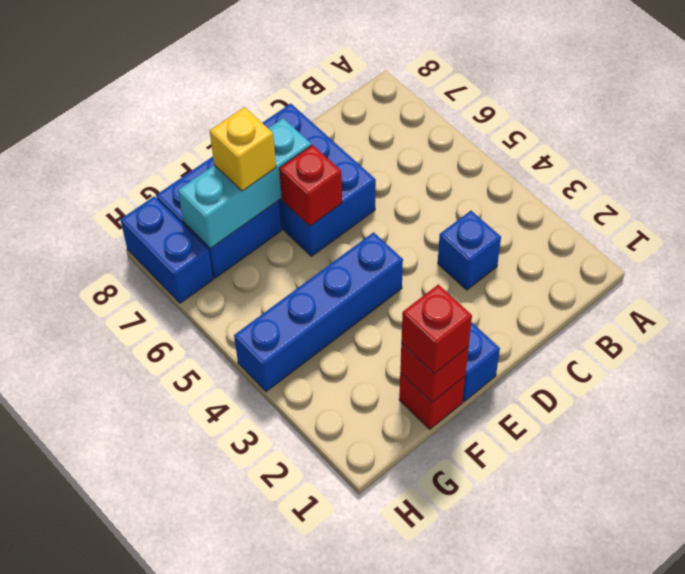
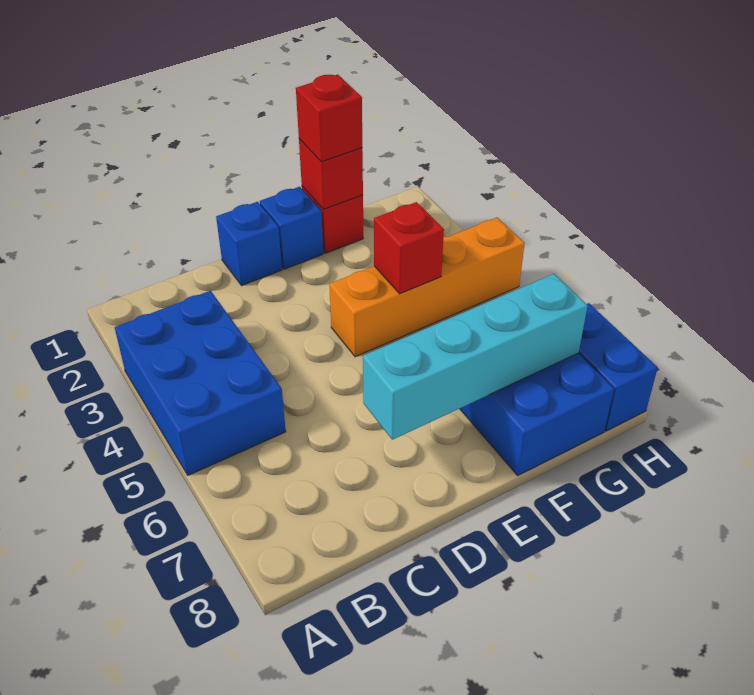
blue 1x1 brick [438,211,501,290] -> blue 1x1 brick moved to [216,202,282,286]
blue 2x3 brick [263,104,376,256] -> blue 2x3 brick moved to [115,291,286,475]
blue 1x4 brick [234,232,403,392] -> orange 1x4 brick [329,217,525,357]
red 1x1 brick [279,145,342,226] -> red 1x1 brick moved to [374,202,444,294]
cyan 1x3 brick [178,118,311,248] -> cyan 1x4 brick [363,274,588,440]
yellow 1x1 brick [210,107,276,191] -> none

